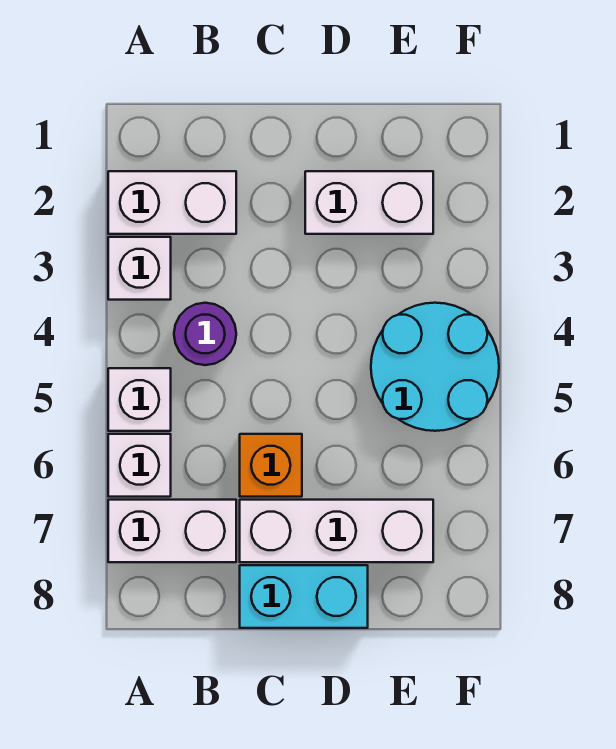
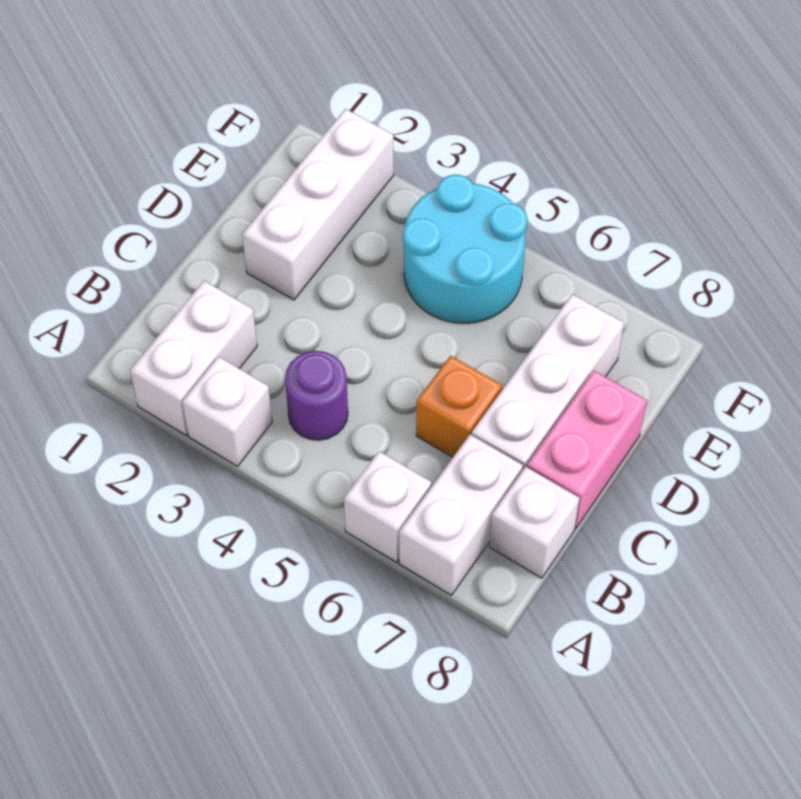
white 1x1 brick [108,368,171,431] -> white 1x1 brick moved to [489,467,579,578]
cyan 1x2 brick [240,565,368,628] -> pink 1x2 brick [527,371,647,529]
white 1x2 brick [305,171,433,234] -> white 1x3 brick [242,109,394,300]

